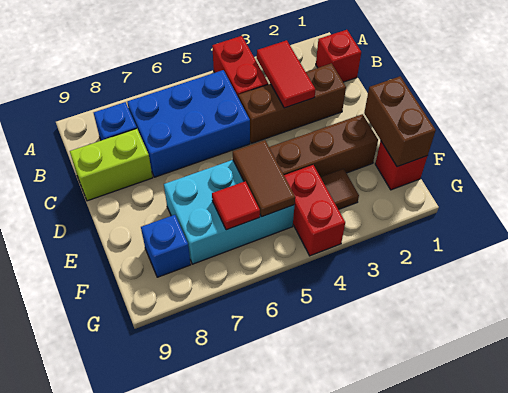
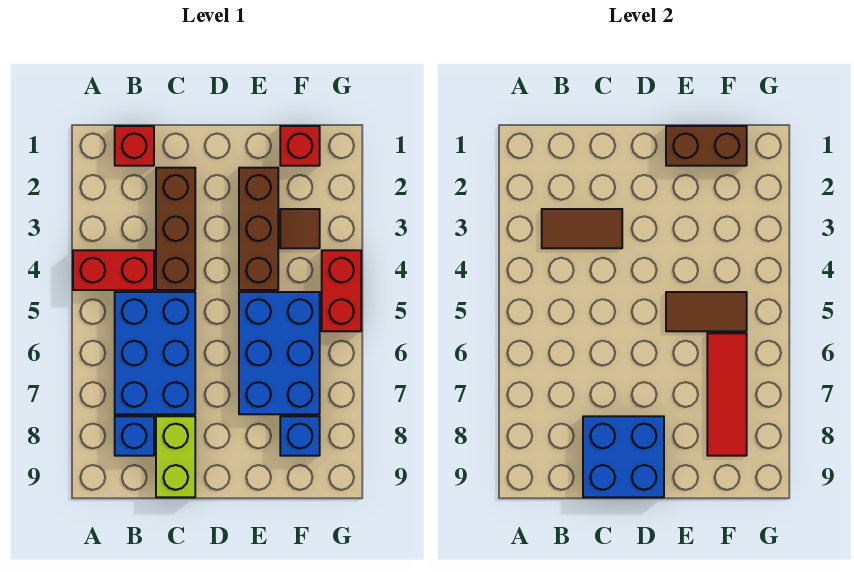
red 1x2 tile [257,40,315,108] -> brown 1x2 tile [542,209,622,248]
none -> blue 2x2 brick [583,416,664,497]
cyan 2x3 brick [164,160,295,264] -> blue 2x3 brick [239,292,320,414]
red 1x2 brick [284,165,345,256] -> red 1x2 brick turned to [322,250,361,331]
red 1x1 tile [212,181,260,230] -> red 1x3 tile [707,333,747,456]

